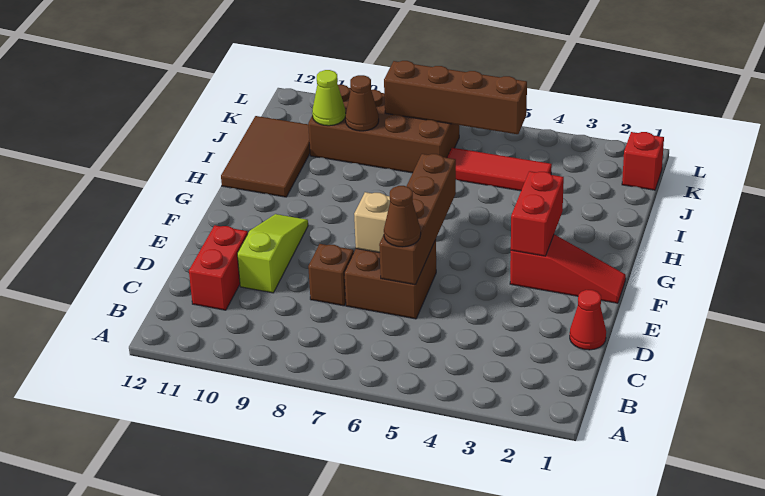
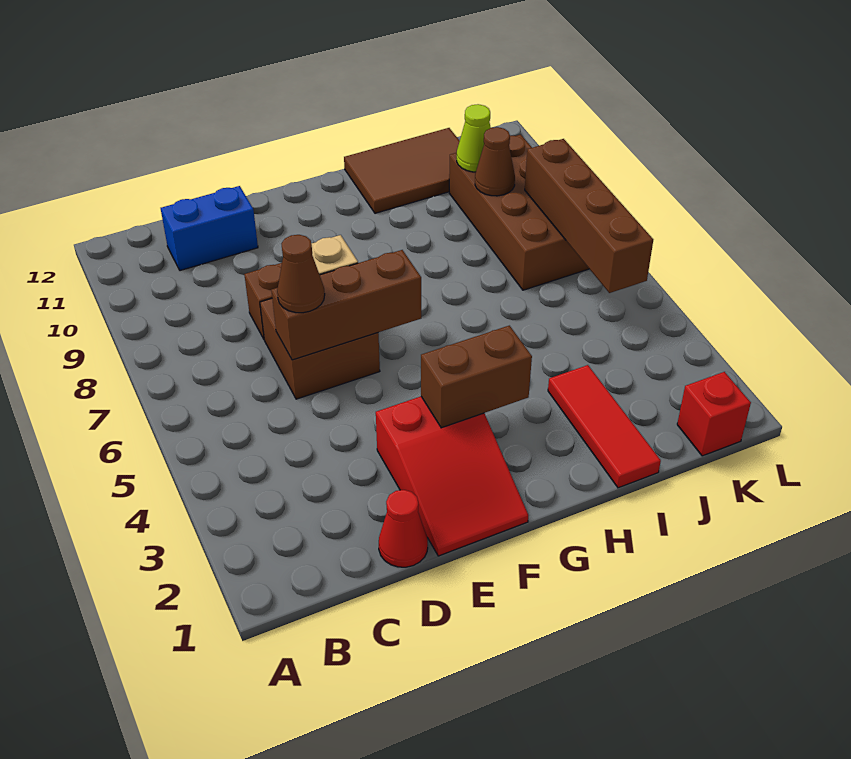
red 1x2 brick [189,225,248,310] -> blue 1x2 brick [161,186,258,271]
brown 1x4 brick [379,154,456,285] -> brown 1x3 brick [271,250,421,360]
lime 1x3 slope [237,214,308,293] -> none
red 1x3 slope [510,235,626,303] -> red 2x3 slope [376,397,528,556]
red 1x2 brick [511,171,564,256] -> brown 1x2 brick [421,326,532,428]
red 1x3 tile [447,148,552,191] -> red 1x3 tile moved to [548,365,661,488]

